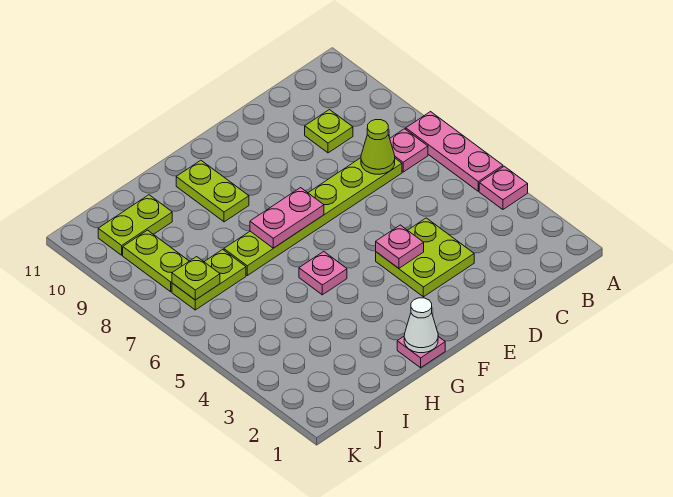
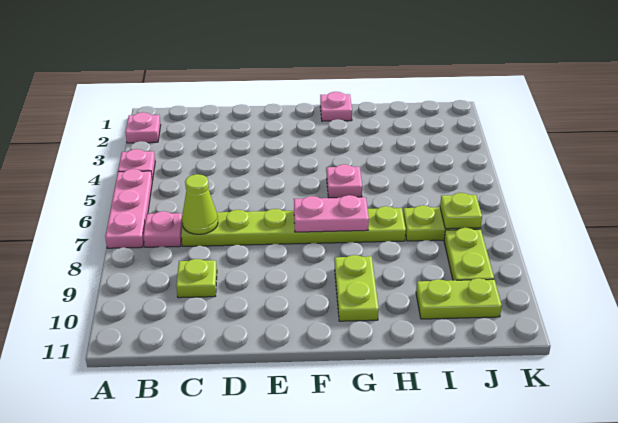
lime 2x2 plate [376,218,474,297] -> none
pink 1x1 plate [376,225,424,268] -> pink 1x1 plate moved to [125,112,161,143]
white 1x1 cone [404,298,438,353] -> none

